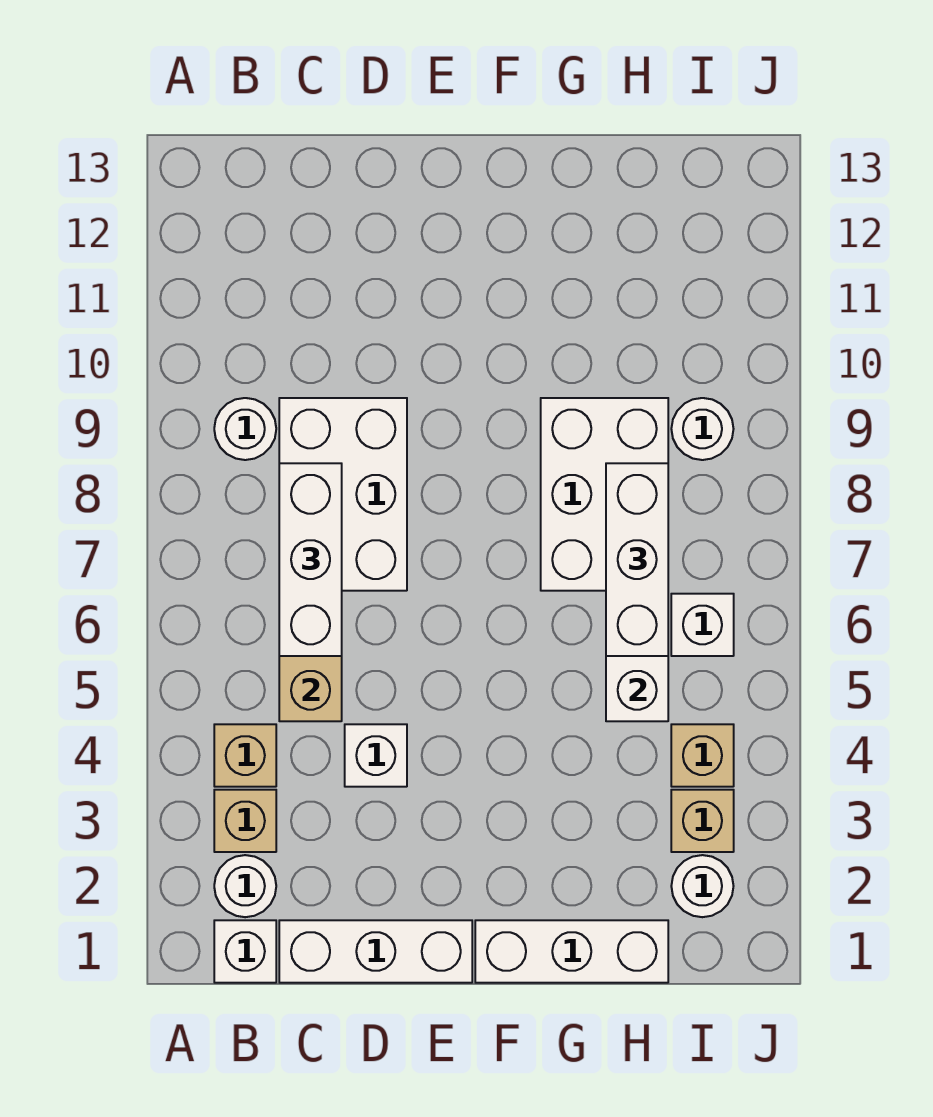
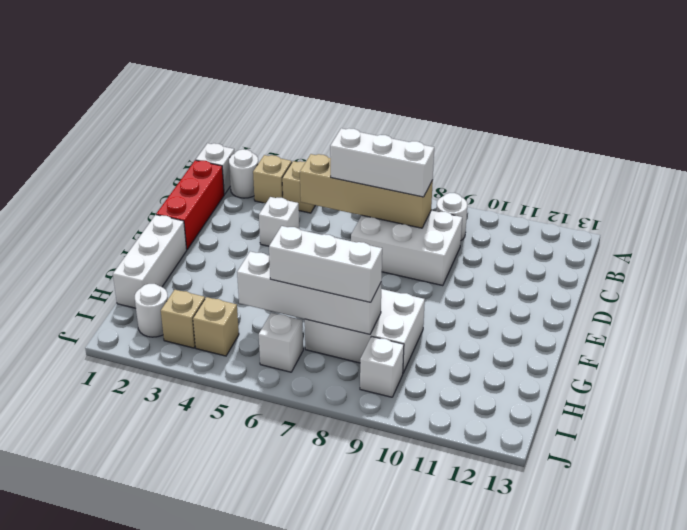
white 1x3 brick [279,920,472,983] -> red 1x3 brick [156,160,224,249]
white 1x1 round brick [671,398,733,460] -> white 1x1 brick [360,337,404,397]

